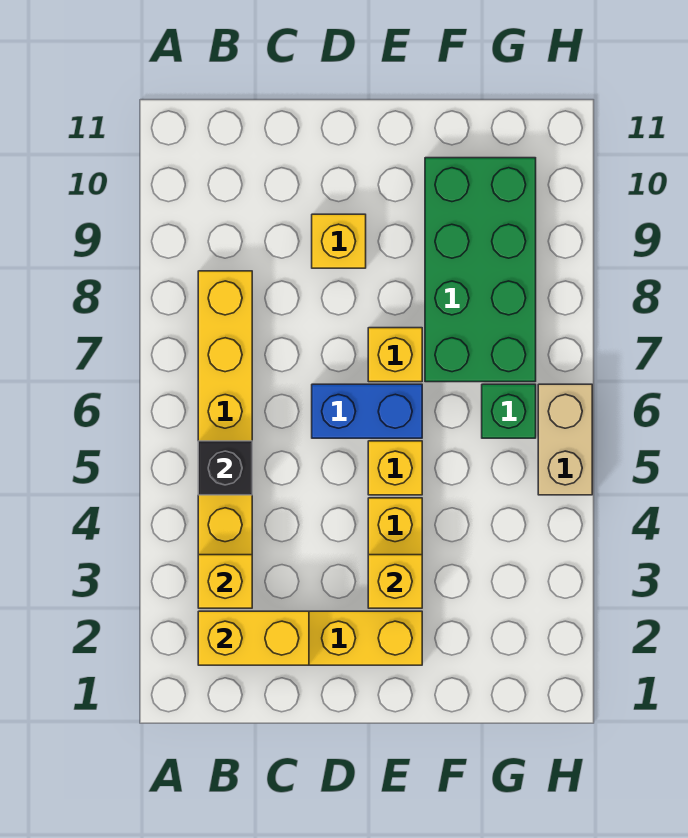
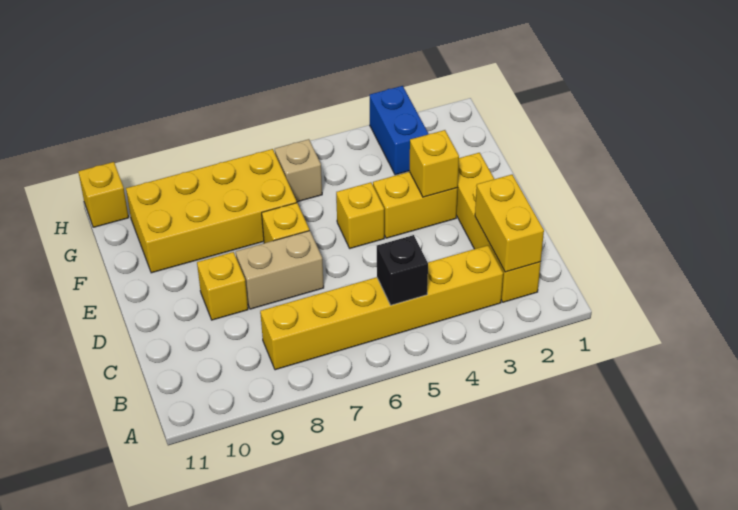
yellow 1x1 brick [198,555,252,608] -> yellow 1x1 brick moved to [78,162,129,227]
blue 1x2 brick [312,384,422,438] -> blue 1x2 brick moved to [370,86,428,175]
green 2x4 brick [425,158,536,382] -> yellow 2x4 brick [126,149,297,273]
green 1x1 brick [482,384,536,438] -> tan 1x1 brick [275,139,322,202]
tan 1x2 brick [538,384,592,495] -> tan 1x2 brick moved to [236,231,324,309]

